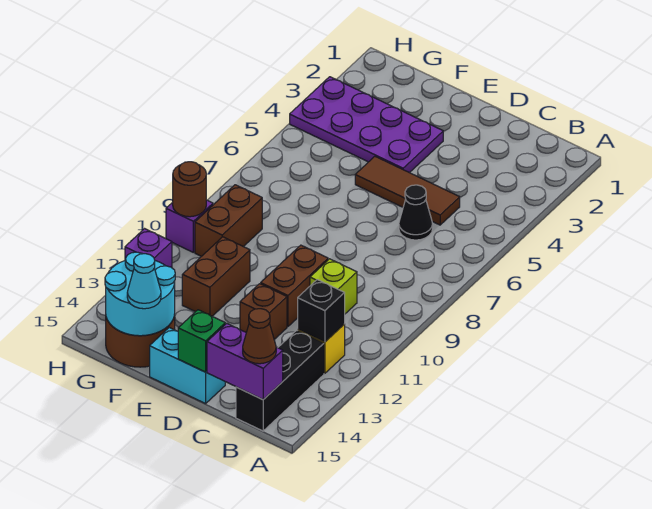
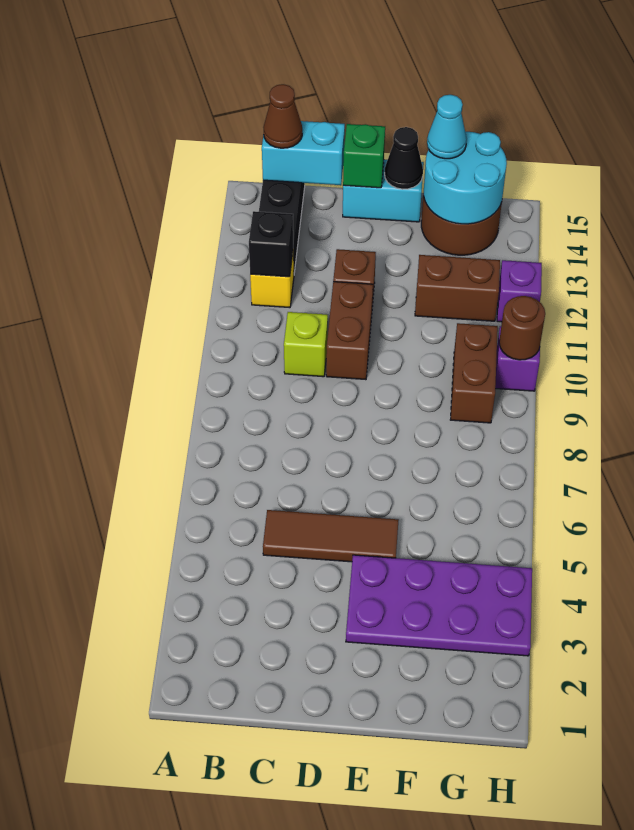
purple 1x2 brick [207,323,283,400] -> cyan 1x2 brick [262,121,345,185]
black 1x1 cone [399,185,433,240] -> black 1x1 cone moved to [385,127,423,189]
brown 1x2 brick [182,237,250,316] -> brown 1x2 brick turned to [415,255,500,321]

